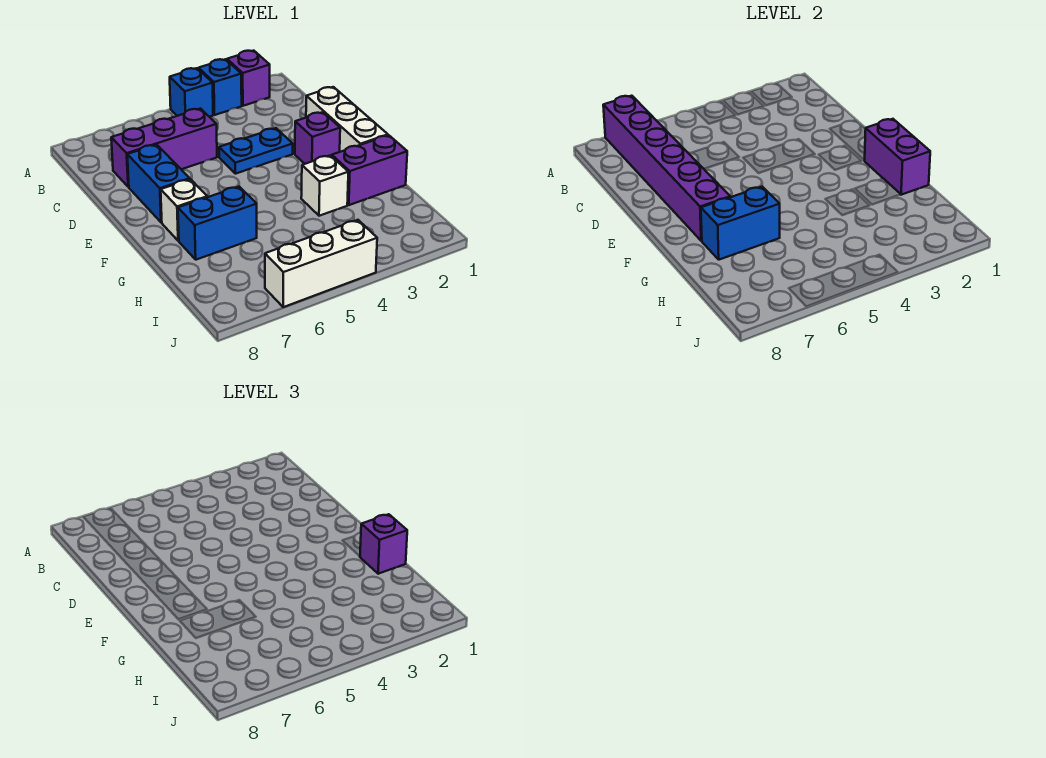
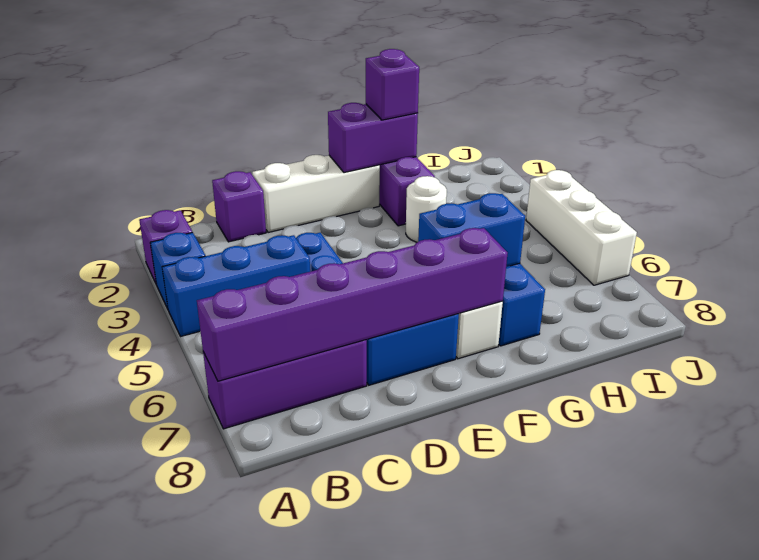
blue 1x1 brick [170,68,213,117] -> blue 1x3 brick [162,235,310,336]
purple 1x3 brick [111,109,217,187] -> purple 1x3 brick turned to [203,340,367,429]
purple 1x1 brick [295,112,340,164] -> purple 1x1 brick moved to [212,171,266,242]
white 1x1 brick [301,155,348,216] -> white 1x1 round brick [406,176,447,242]
blue 1x2 brick [701,187,780,260] -> blue 1x2 brick turned to [418,193,525,267]

